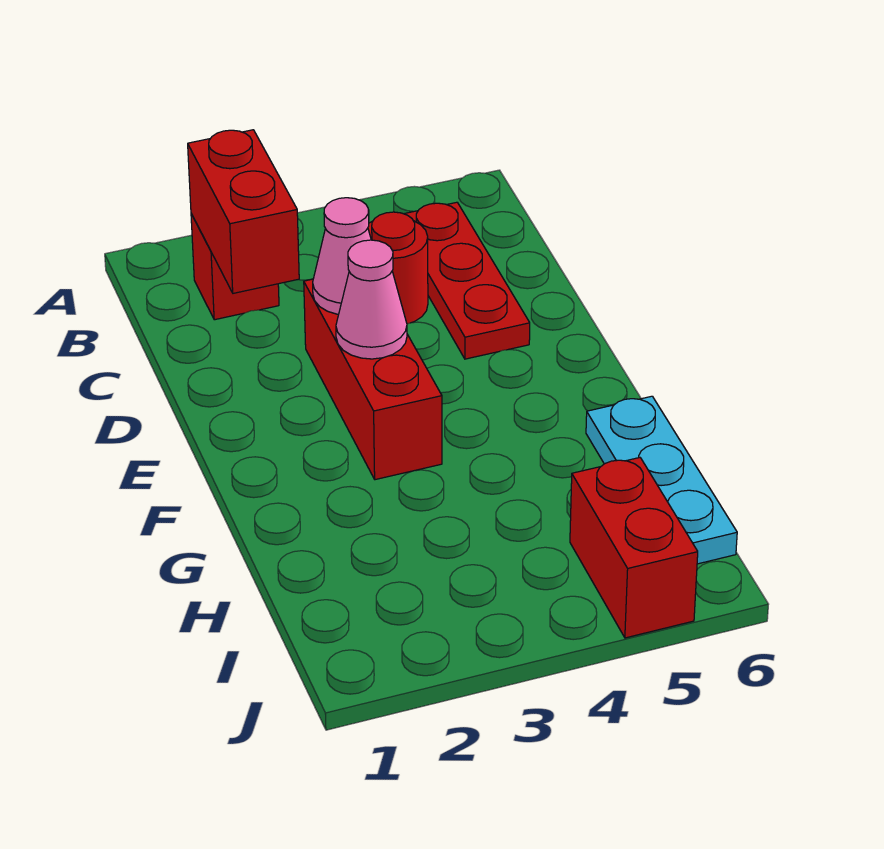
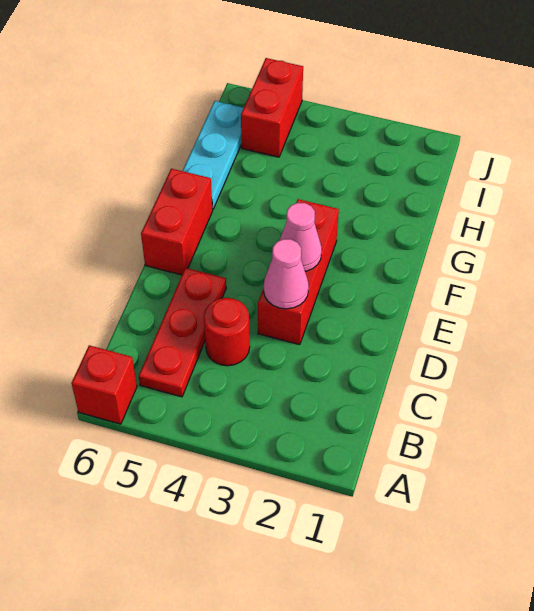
red 1x1 brick [191,214,279,320] -> red 1x1 brick moved to [71,345,137,424]
red 1x2 brick [188,130,299,293] -> red 1x2 brick moved to [141,169,213,275]

